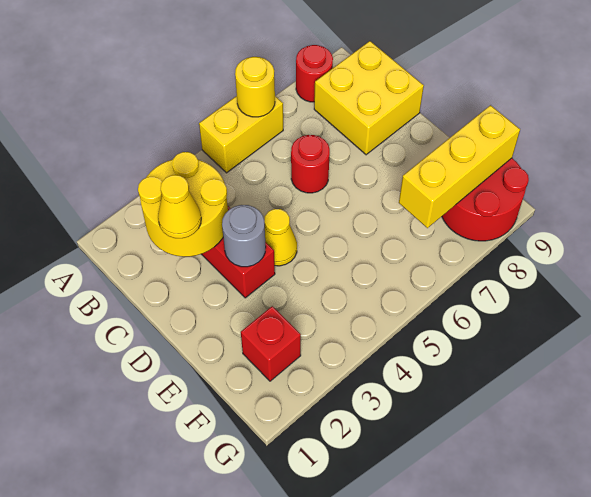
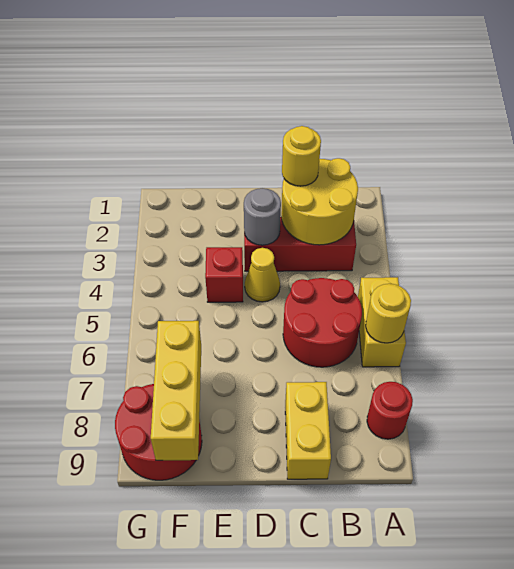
yellow 2x2 brick [314,41,424,155] -> yellow 1x2 brick [285,382,331,479]
yellow 1x1 cone [158,175,201,238] -> yellow 1x1 round brick [282,126,321,186]
red 1x1 round brick [291,135,330,193] -> red 2x2 round brick [283,278,362,367]
red 1x1 brick [241,306,301,381] -> red 1x1 brick moved to [205,247,243,302]

